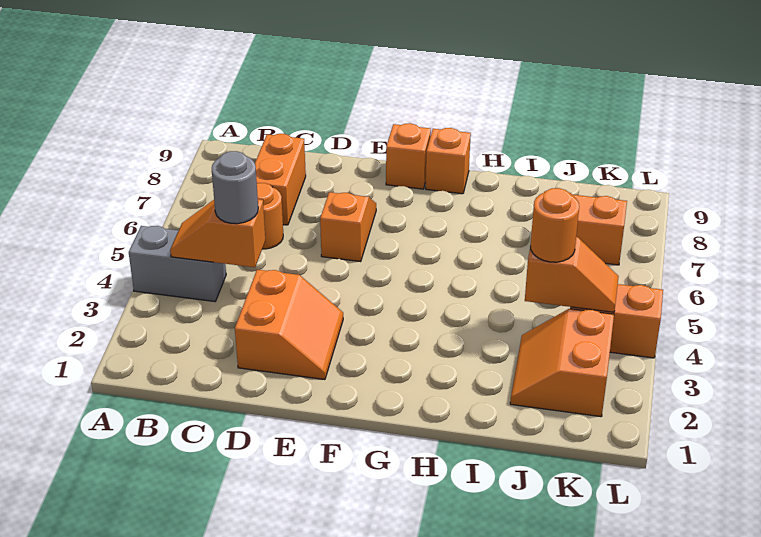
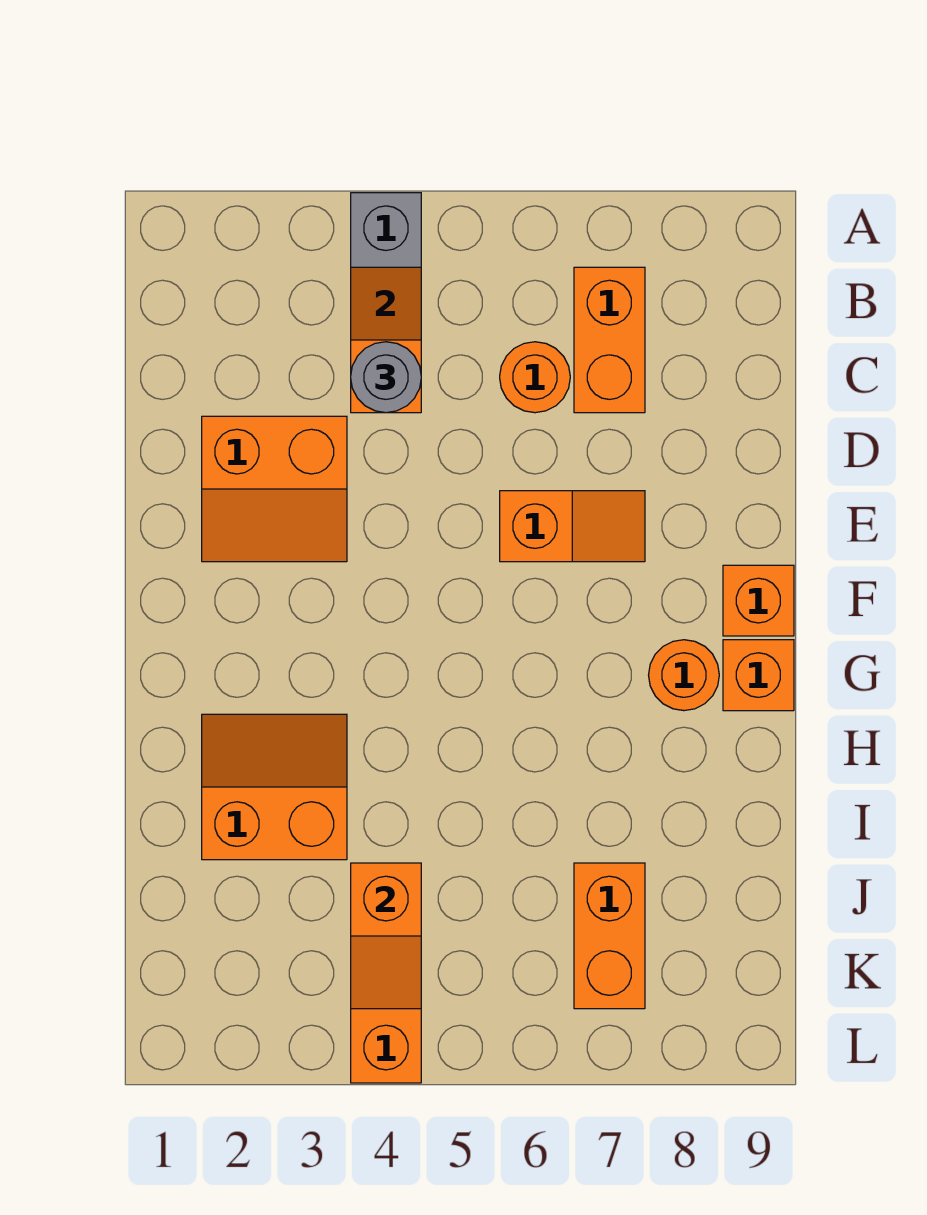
orange 1x2 brick [255,134,306,225] -> orange 1x2 brick turned to [574,267,645,413]
orange 2x2 slope [510,309,614,417] -> orange 2x2 slope moved to [202,714,347,860]
orange 1x1 round brick [531,188,579,262] -> orange 1x1 round brick moved to [649,640,719,711]

